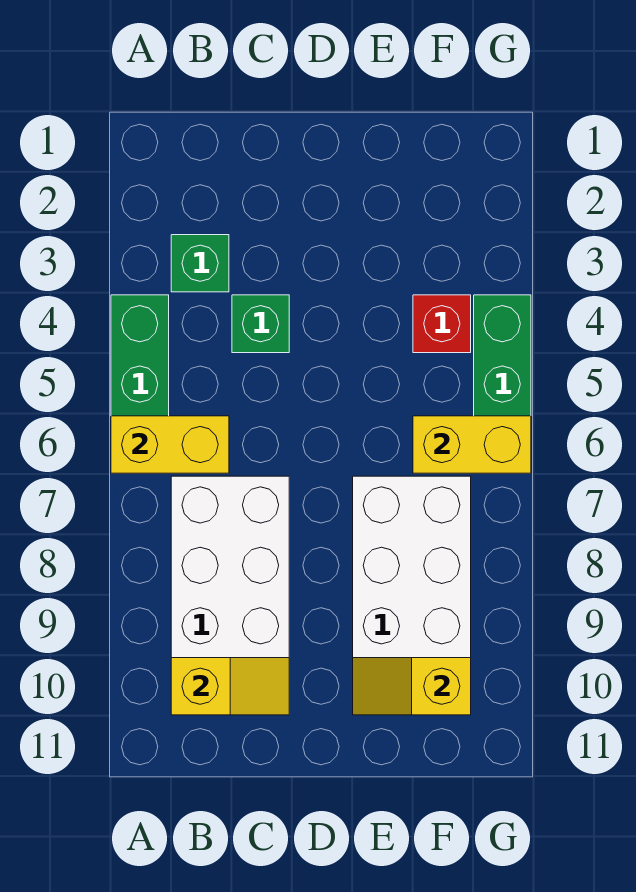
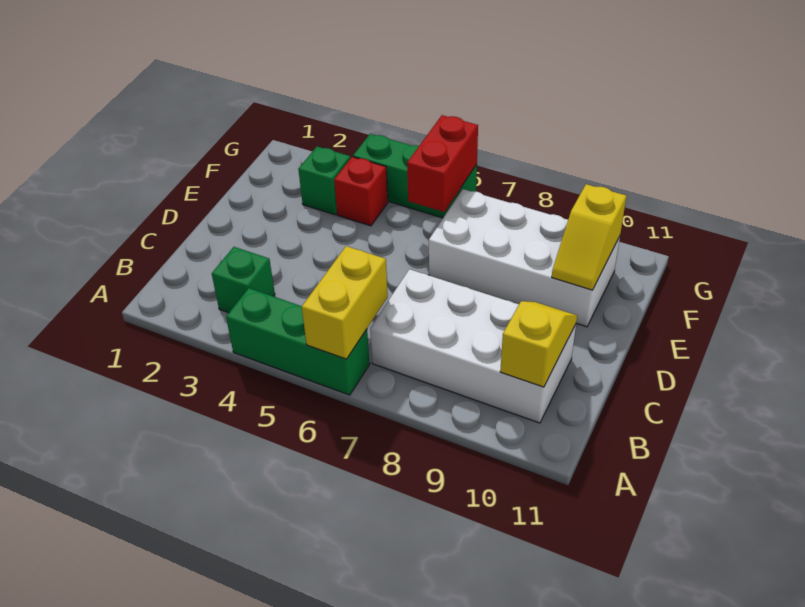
green 1x1 brick [232,295,289,353] -> green 1x1 brick moved to [298,147,351,215]
yellow 1x2 brick [413,416,531,473] -> red 1x2 brick [407,115,478,212]

